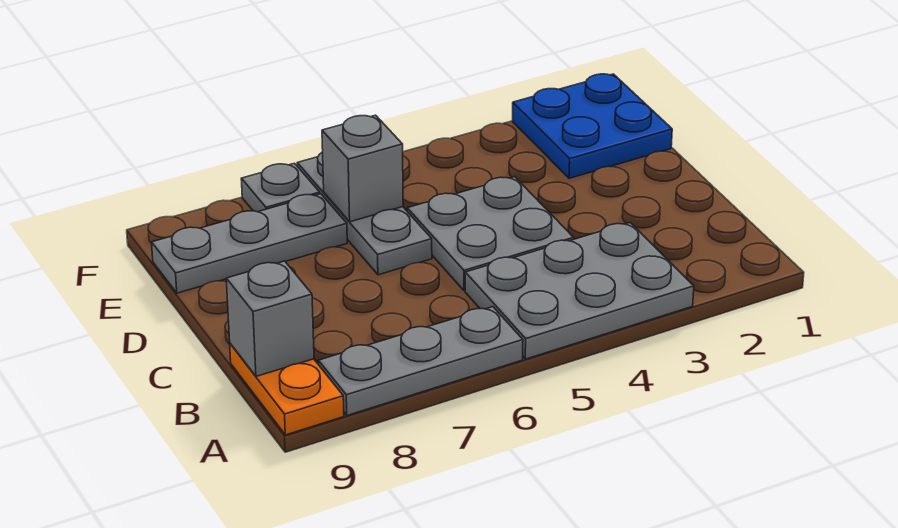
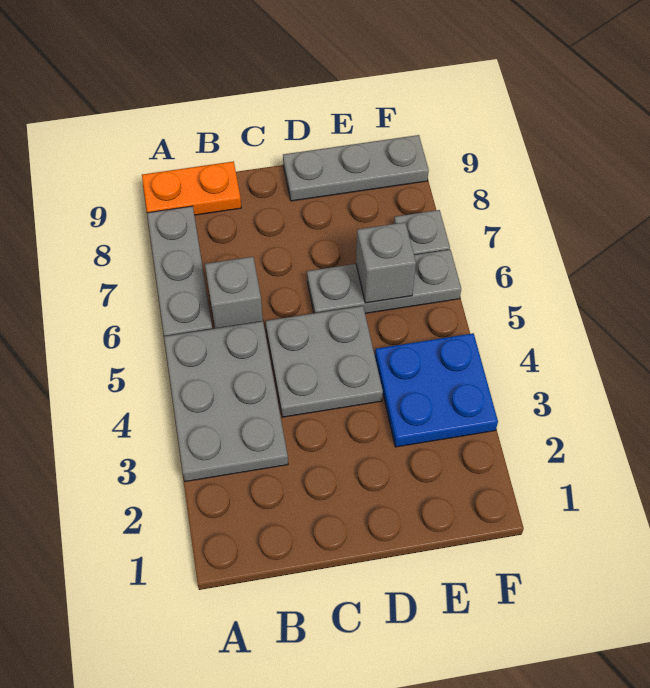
grey 1x1 brick [226,261,314,376] -> grey 1x1 brick moved to [205,257,263,328]
blue 2x2 plate [513,74,672,178] -> blue 2x2 plate moved to [375,333,498,447]
grey 1x3 plate [152,194,347,293] -> grey 1x3 plate turned to [283,135,429,201]

